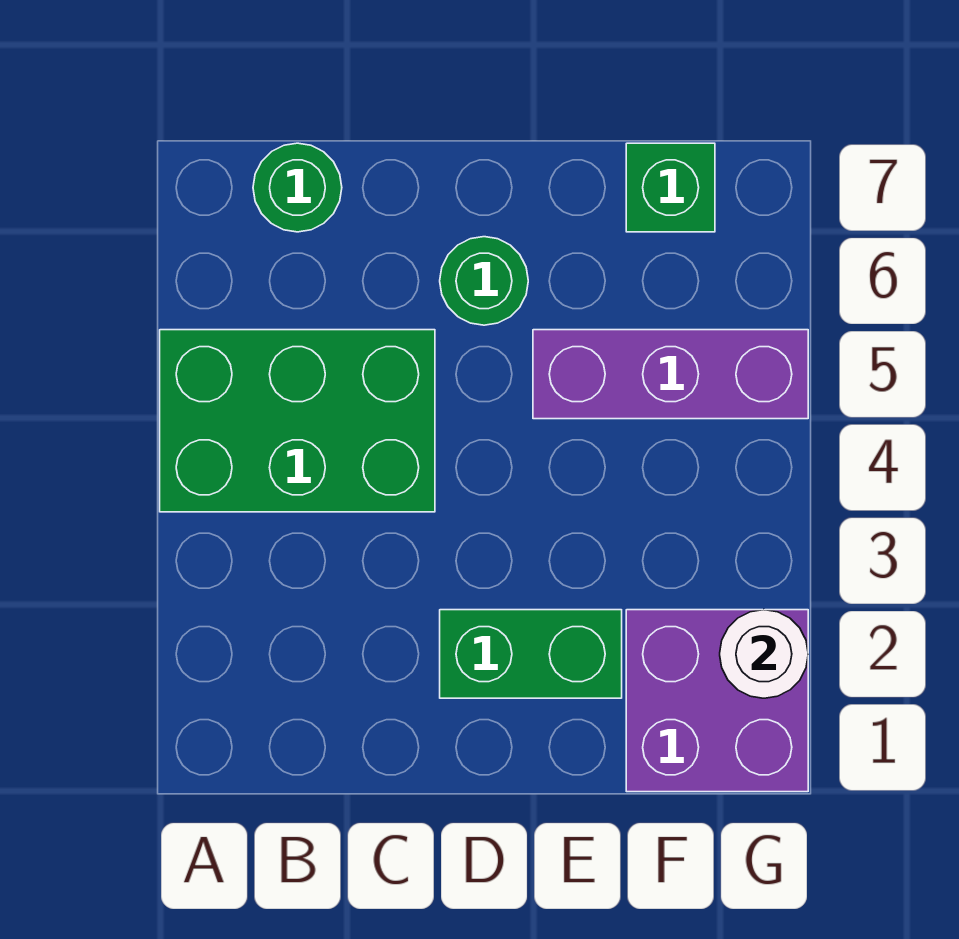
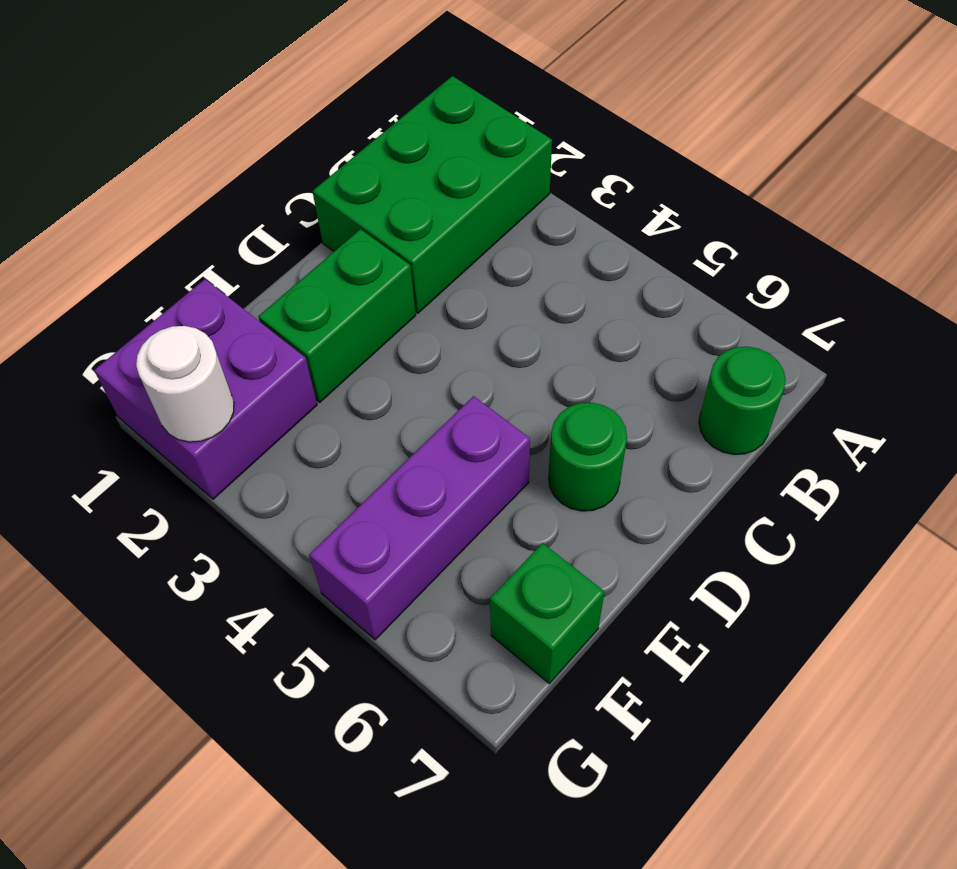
green 2x3 brick [160,330,435,512] -> green 2x3 brick moved to [312,76,552,313]

